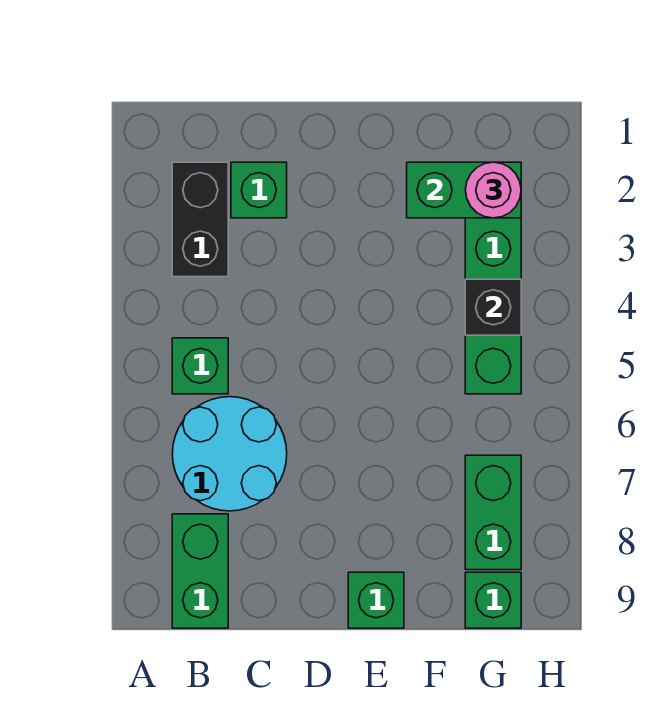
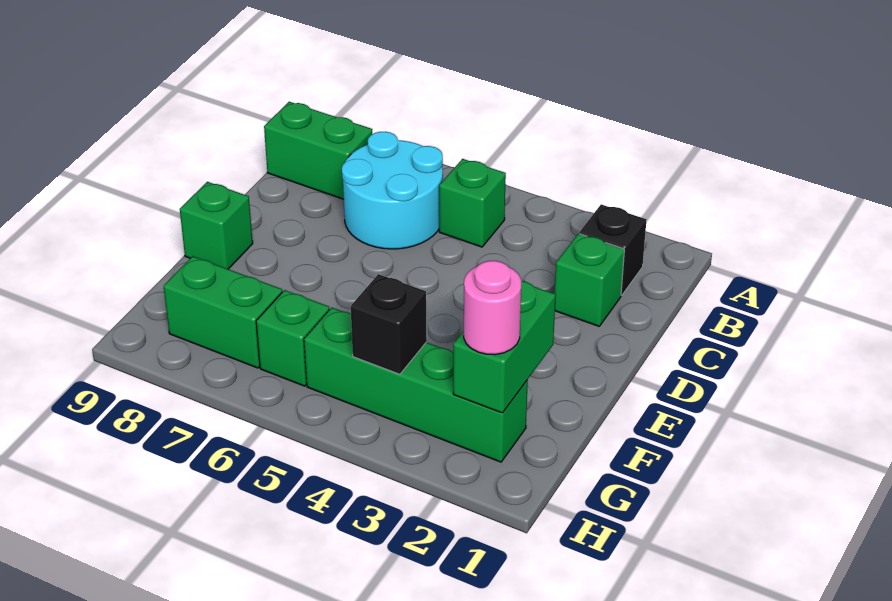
black 1x2 brick [172,162,228,277] -> black 1x1 brick [579,204,646,295]
green 1x1 brick [465,572,521,628] -> green 1x1 brick moved to [256,290,329,386]

